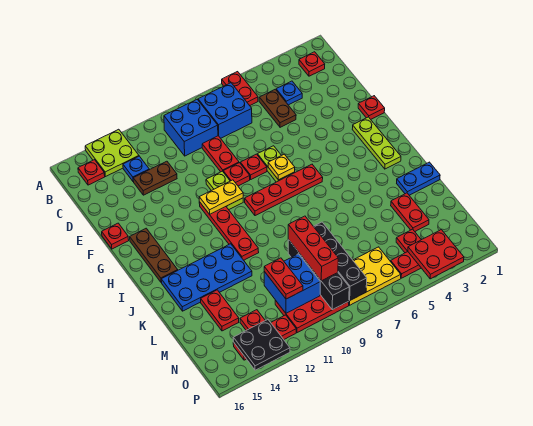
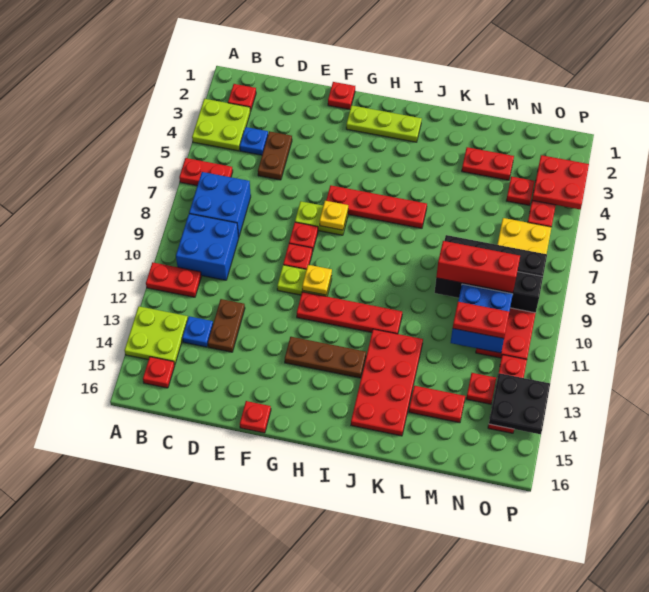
none -> lime 2x2 plate [192,99,250,151]
brown 1x2 plate [259,89,296,127] -> brown 1x2 plate turned to [258,131,292,180]
red 1x2 plate [202,136,239,172] -> red 1x2 plate moved to [146,262,201,297]
yellow 1x2 plate [199,180,243,214] -> yellow 1x1 plate [302,265,332,295]
brown 1x3 plate [130,228,178,283] -> brown 1x3 plate moved to [285,337,366,378]
red 1x4 plate [245,164,323,216] -> red 1x4 plate turned to [326,185,427,228]
blue 2x4 plate [161,244,252,311] -> red 2x4 plate [351,329,423,436]
blue 1x2 plate [397,162,440,195] -> none

